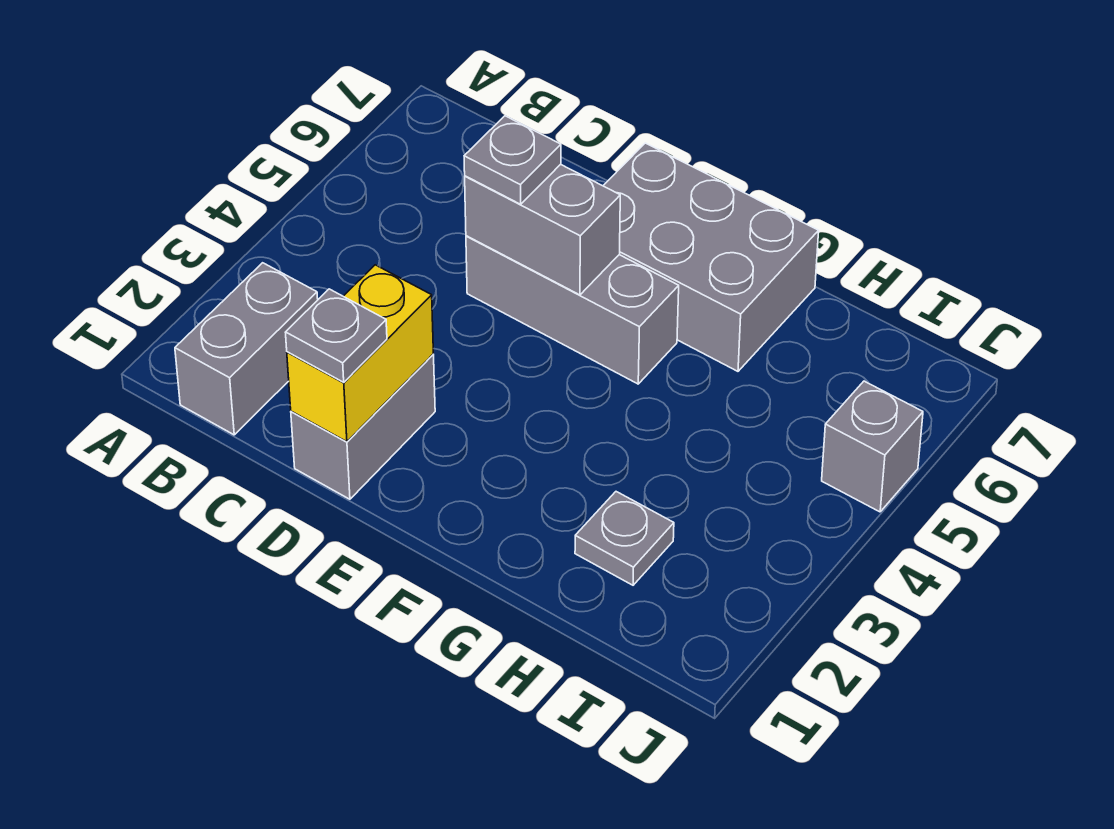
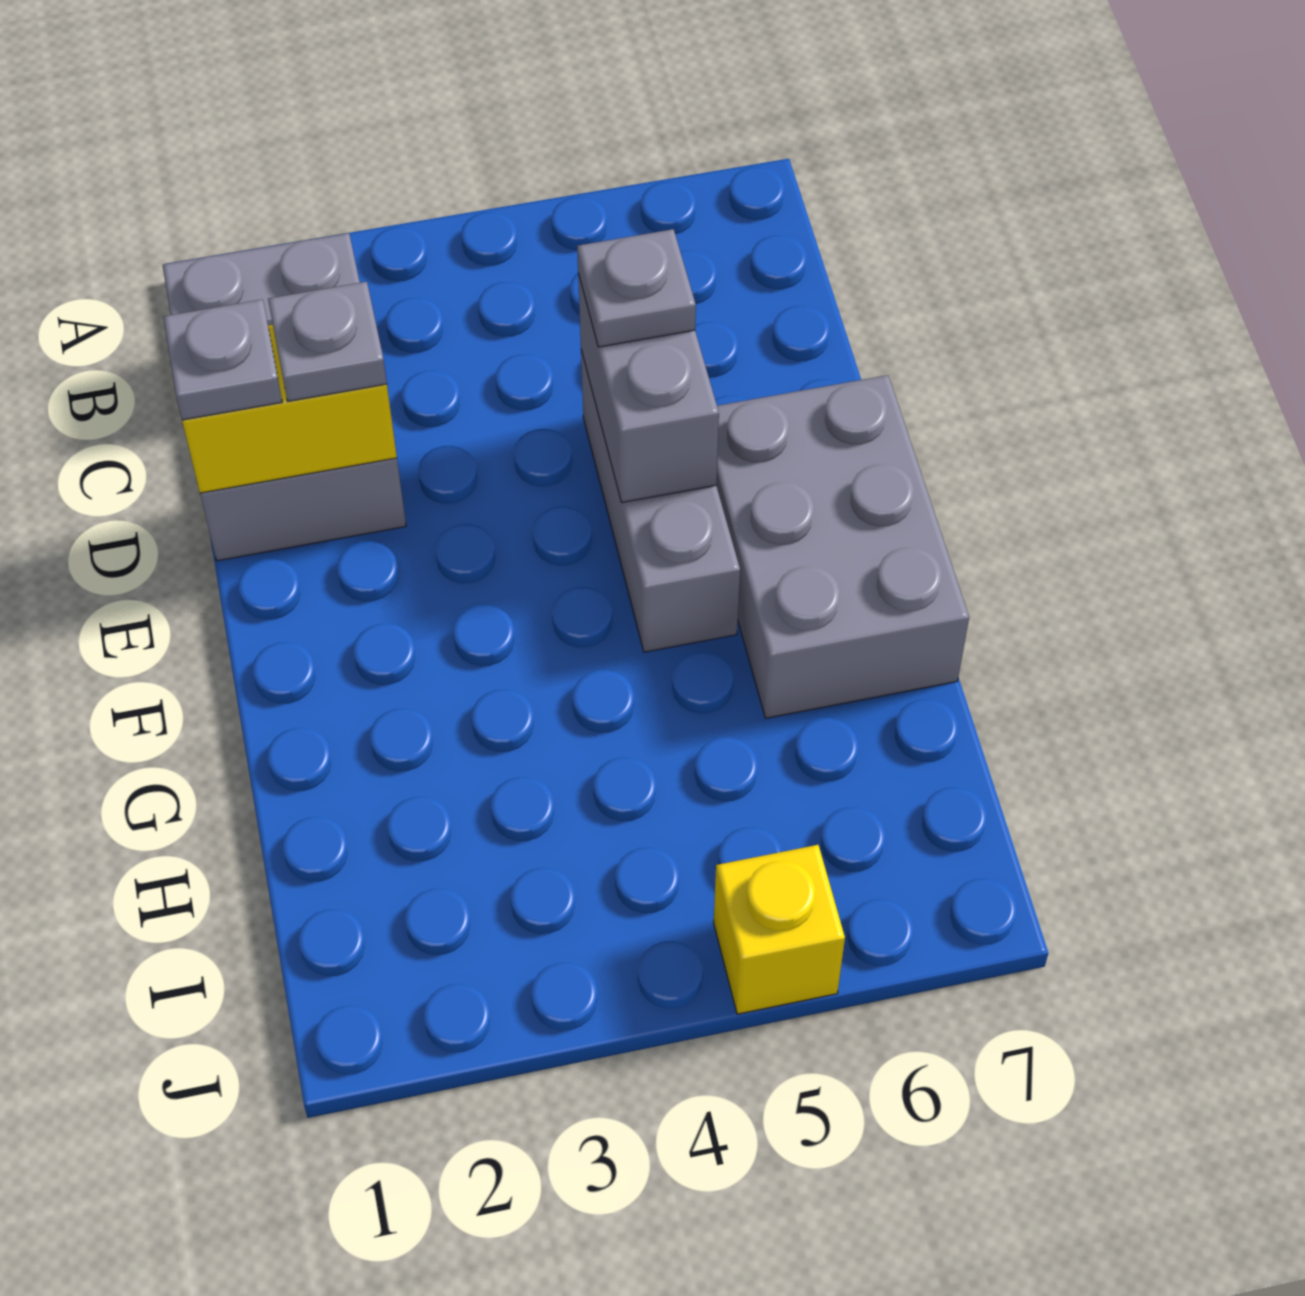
grey 1x1 plate [575,492,674,585] -> grey 1x1 plate moved to [268,282,387,401]
grey 1x1 brick [822,381,923,512] -> yellow 1x1 brick [714,845,845,1014]

